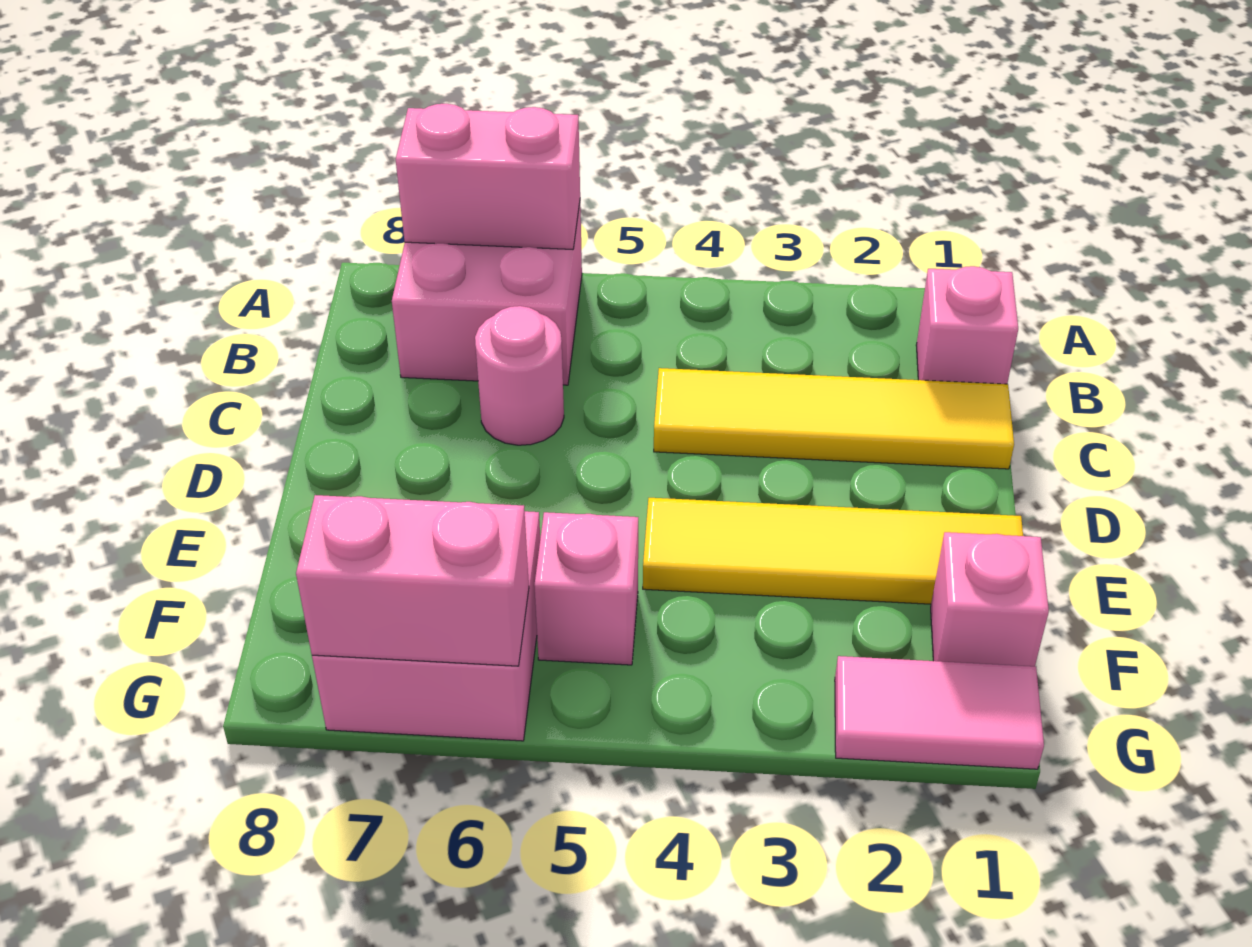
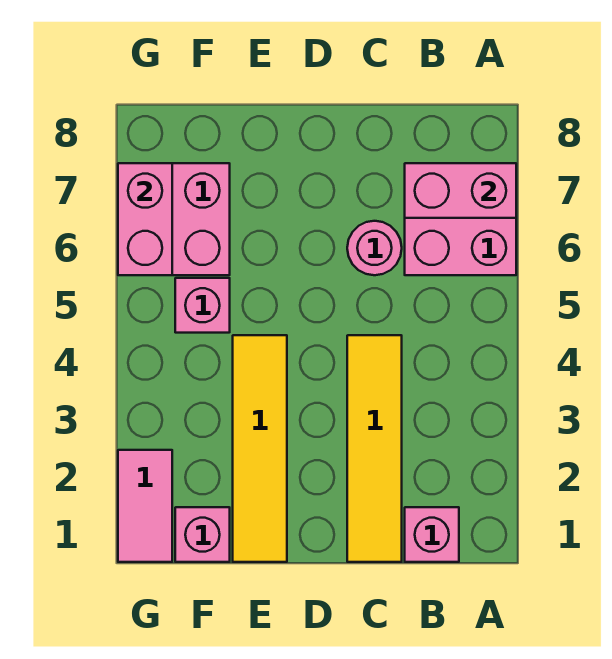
pink 1x2 brick [396,104,580,249] -> pink 1x2 brick turned to [405,163,516,218]

